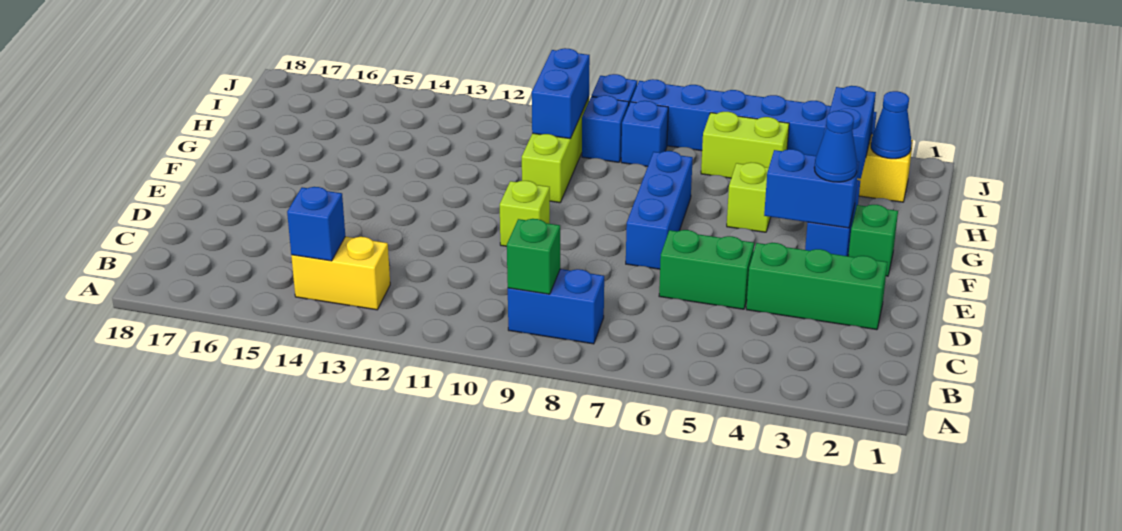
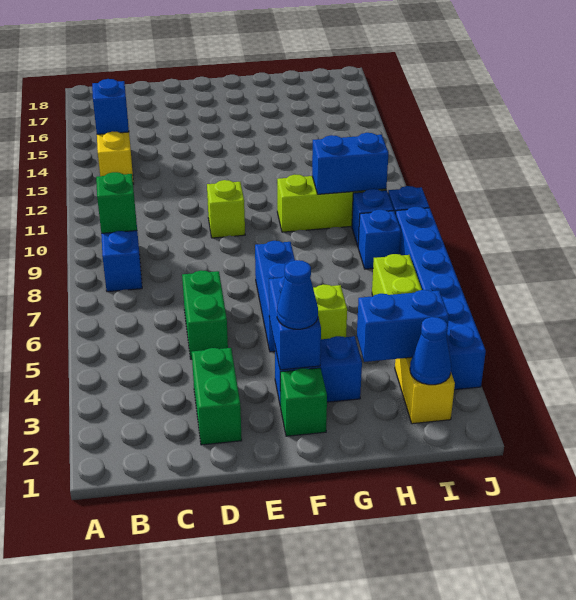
green 1x3 brick [746,242,887,330] -> green 1x2 brick [192,348,242,445]
blue 1x3 brick [626,151,693,269] -> blue 1x3 brick turned to [255,241,295,352]

